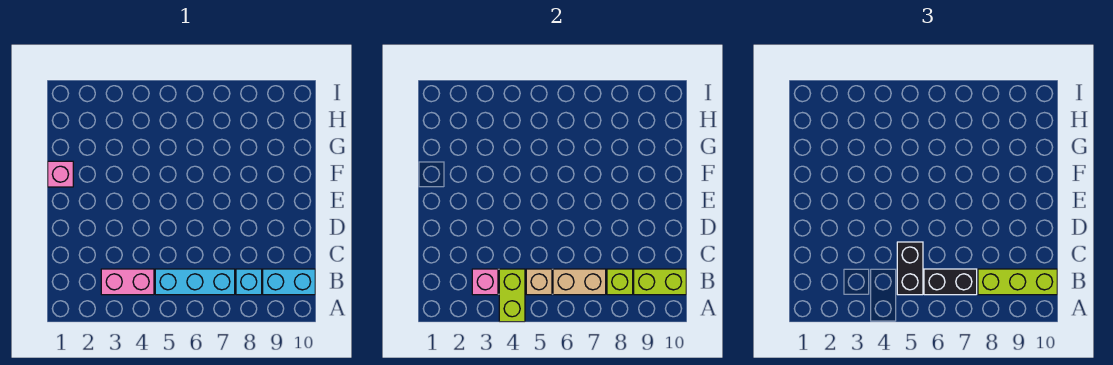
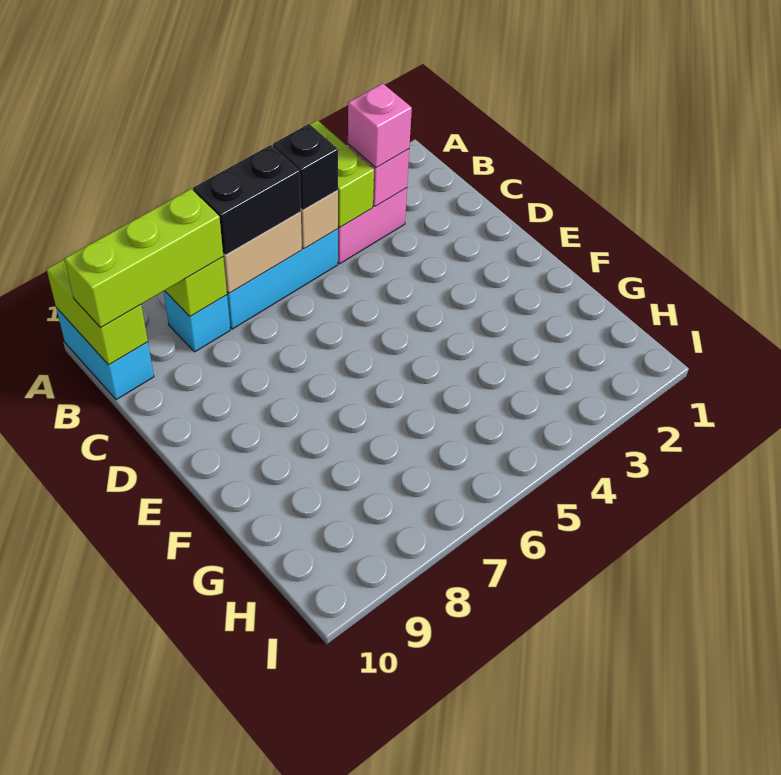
black 1x2 brick [897,242,923,295] -> black 1x1 brick [273,124,338,210]
cyan 1x2 brick [263,269,315,295] -> cyan 1x2 brick turned to [56,308,154,400]
lime 1x2 brick [634,269,686,295] -> lime 1x2 brick turned to [47,259,148,365]
pink 1x1 brick [48,161,73,187] -> pink 1x1 brick moved to [348,83,412,168]

